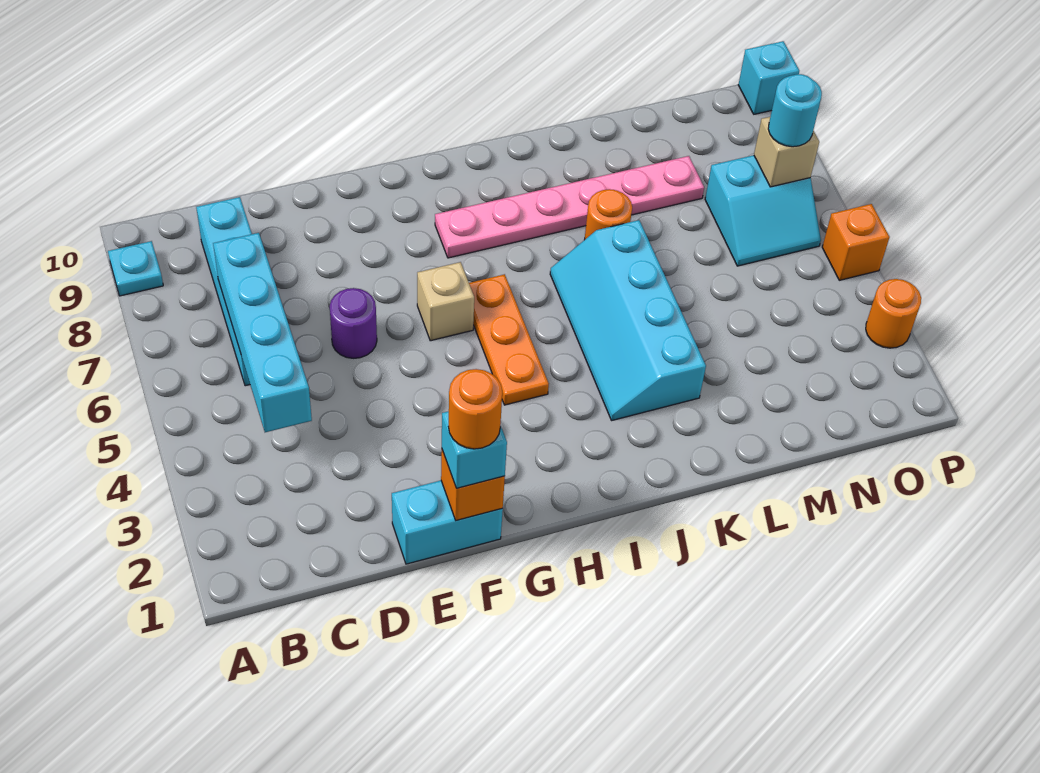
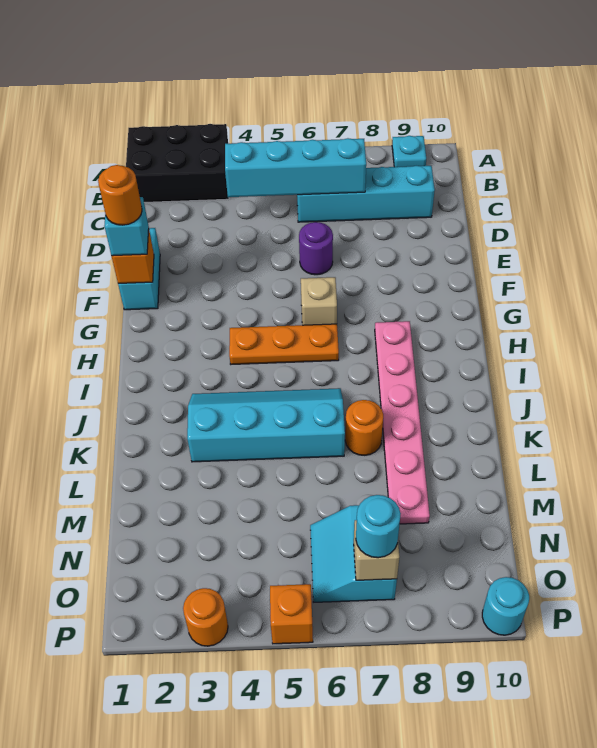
none -> black 2x3 brick [126,124,229,202]
cyan 1x1 brick [738,41,799,114] -> cyan 1x1 round brick [482,577,529,635]

